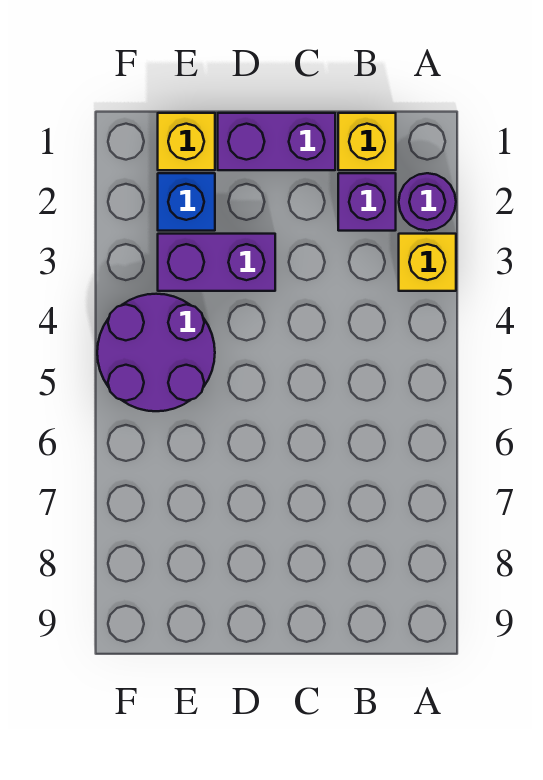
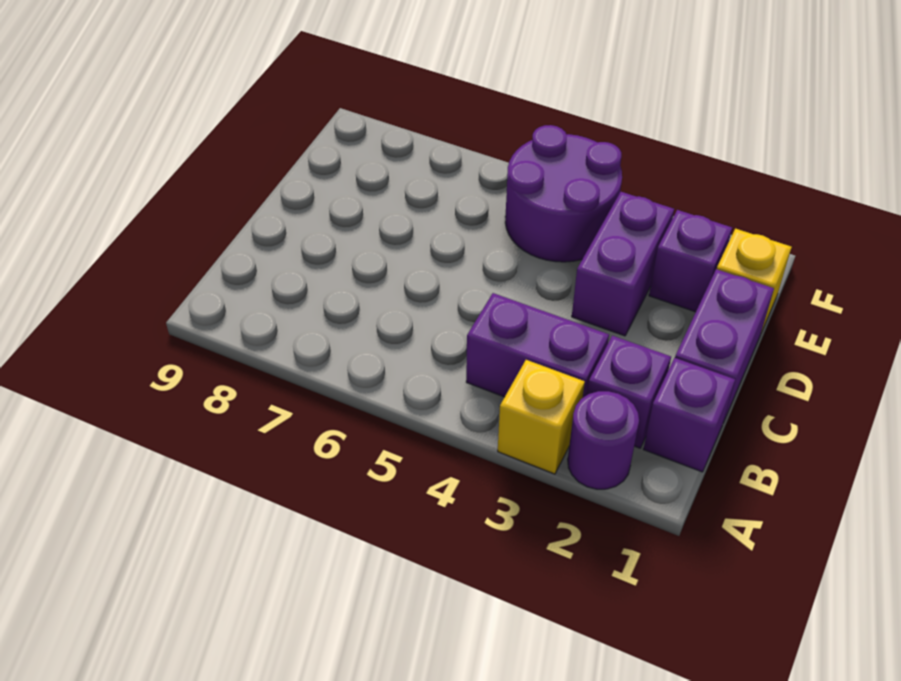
yellow 1x1 brick [338,113,396,170] -> purple 1x1 brick [643,358,735,472]
none -> purple 1x2 brick [466,293,609,397]
blue 1x1 brick [158,173,215,231] -> purple 1x1 brick [649,210,732,312]

